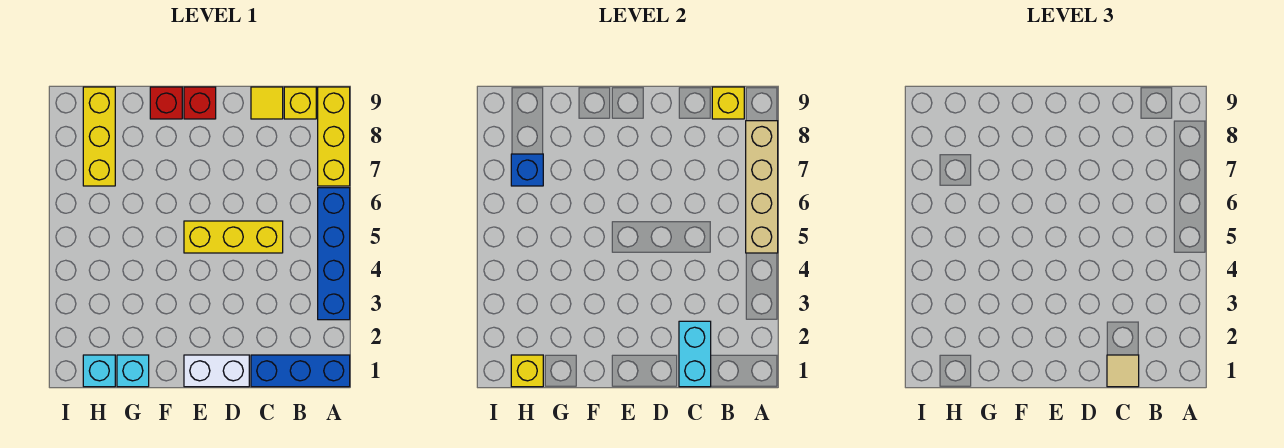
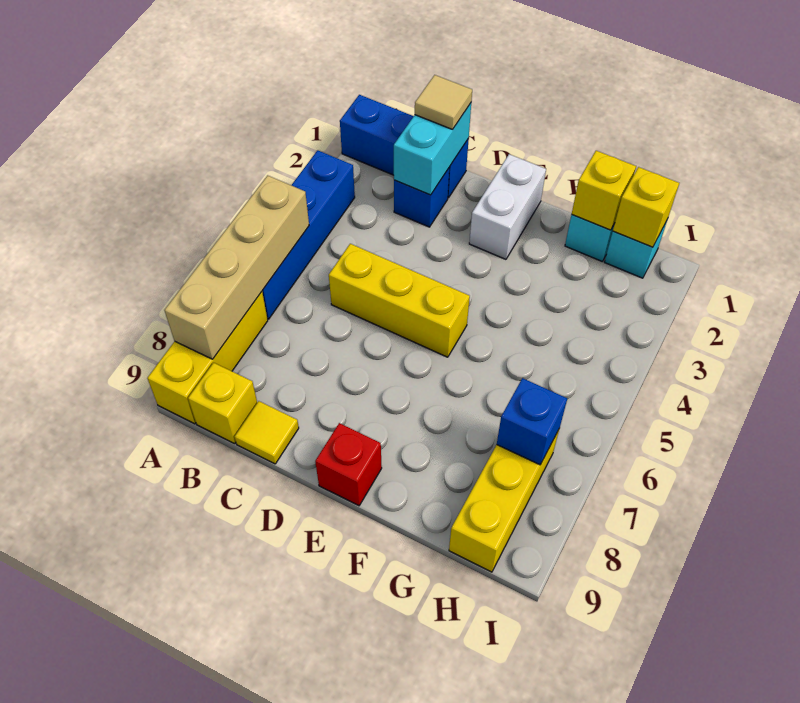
yellow 1x1 brick [712,87,744,119] -> yellow 1x1 brick moved to [572,151,636,230]
none -> blue 1x1 brick [394,167,450,227]
white 1x2 brick [184,355,249,387] -> white 1x2 brick turned to [469,154,546,259]
red 1x1 brick [150,87,182,119] -> none

